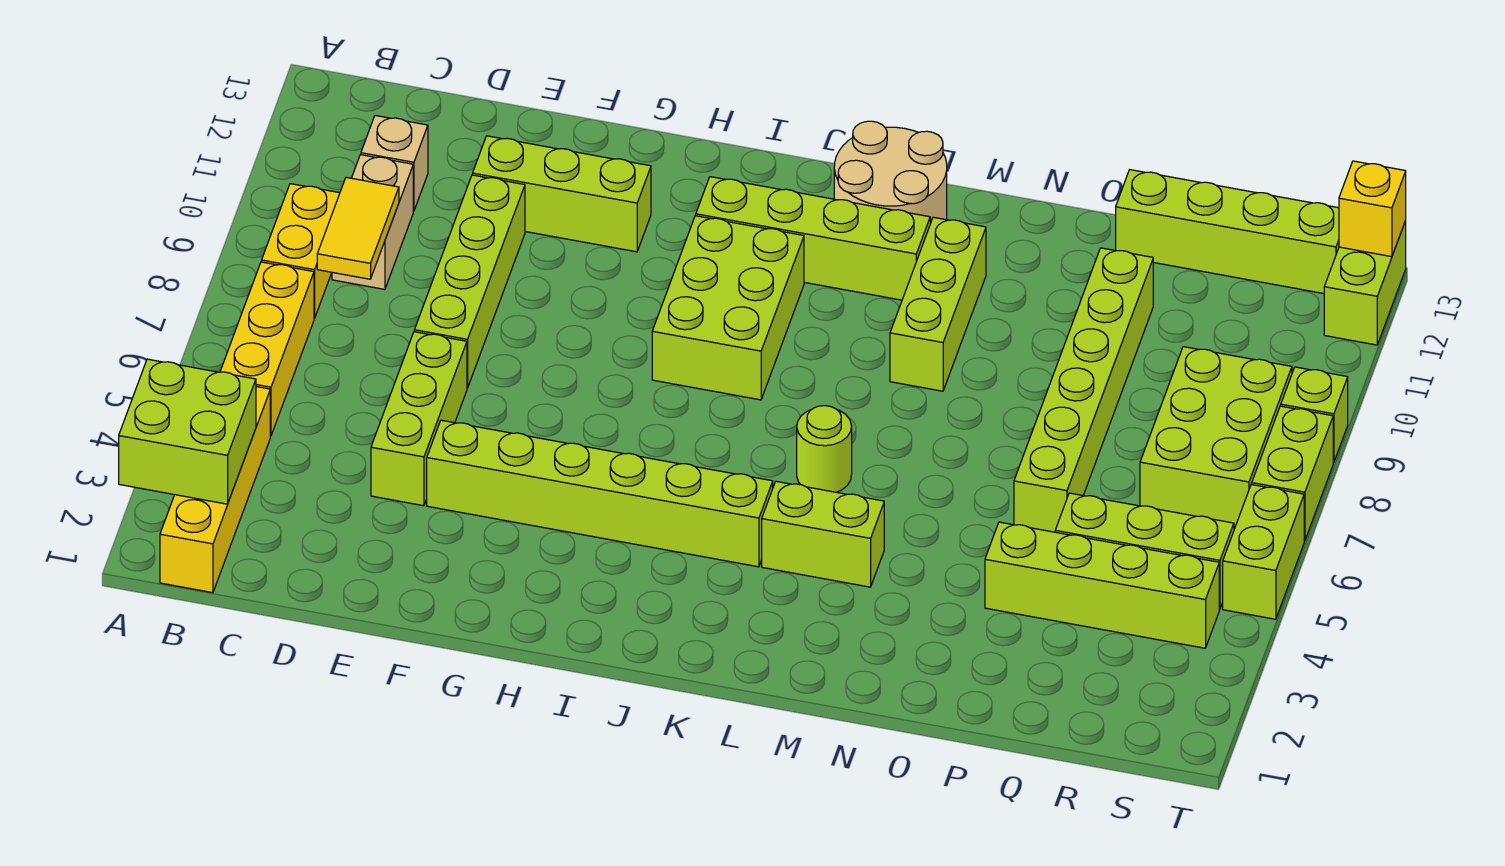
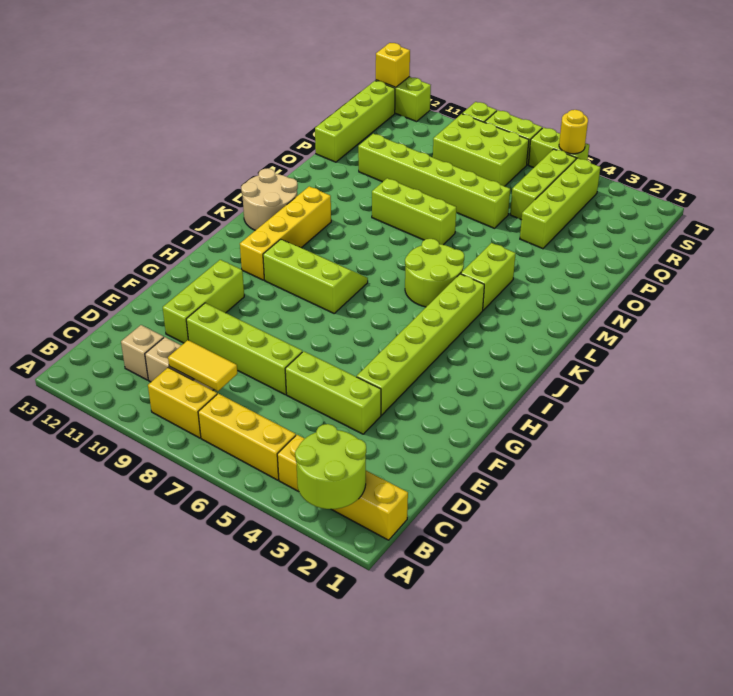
lime 2x2 brick [119,359,256,504] -> lime 2x2 round brick [295,424,366,509]
lime 2x3 brick [652,216,804,400] -> lime 2x3 slope [263,239,368,313]
lime 1x4 brick [696,177,930,300] -> yellow 1x4 brick [240,186,331,280]
lime 1x1 round brick [797,406,852,492] -> lime 2x2 round brick [405,239,464,307]
lime 1x3 brick [890,217,986,391] -> lime 1x3 brick moved to [372,178,456,245]
none -> yellow 1x1 round brick [559,110,588,154]

